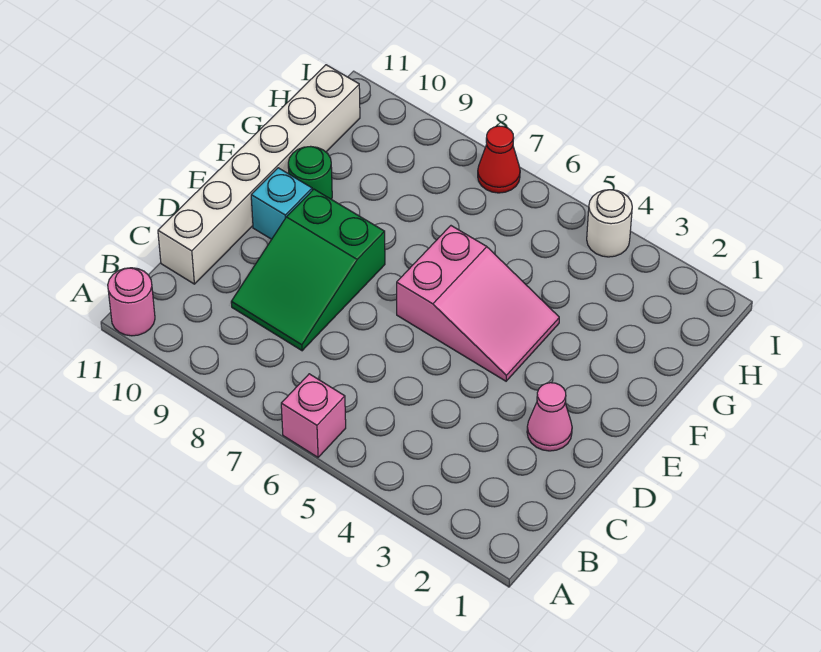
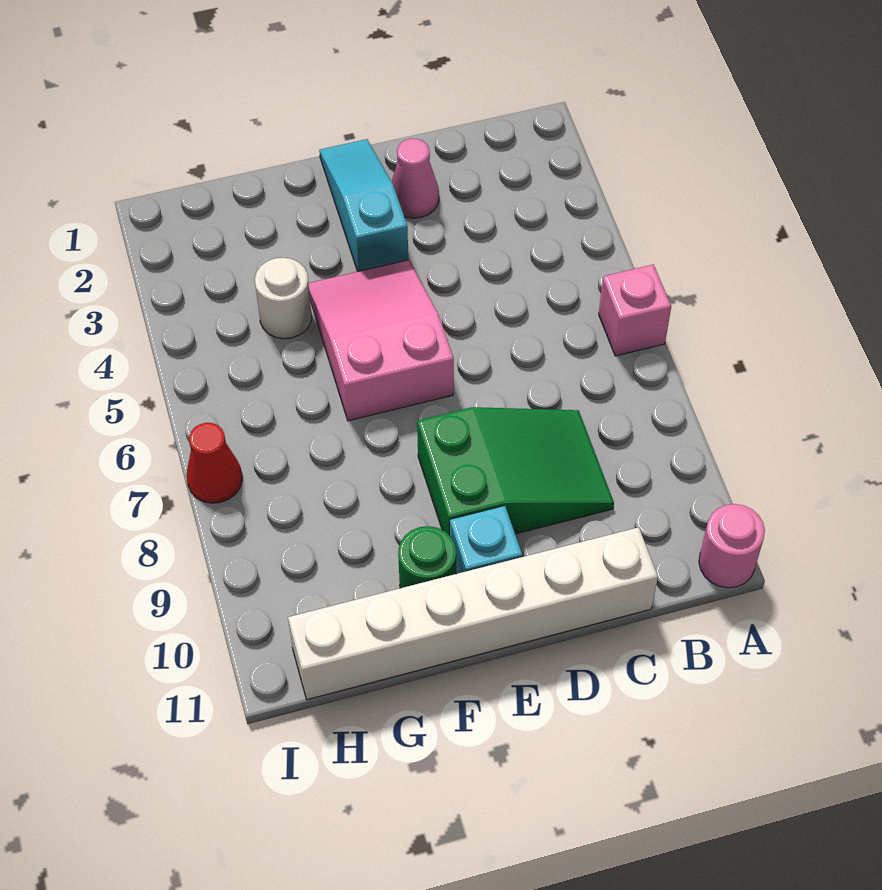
none -> cyan 1x3 slope [319,139,408,272]
white 1x1 round brick [587,190,632,257] -> white 1x1 round brick moved to [255,258,312,339]

